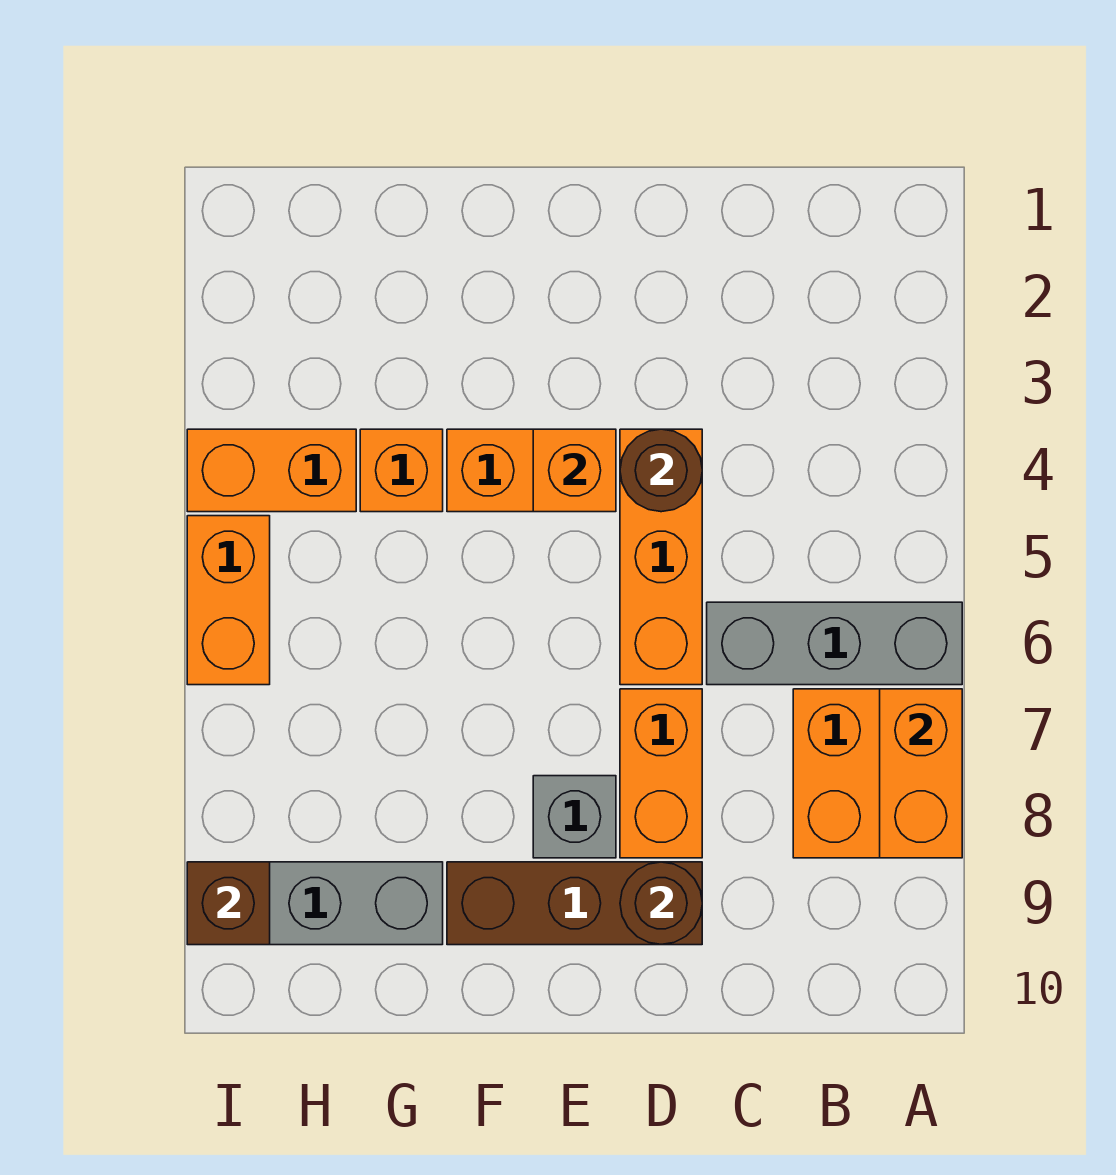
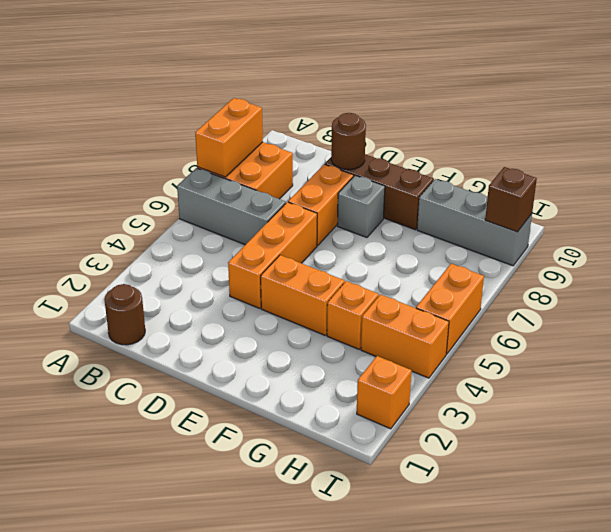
brown 1x1 round brick [620,429,702,512] -> brown 1x1 round brick moved to [104,284,145,345]
orange 1x1 brick [533,429,616,512] -> orange 1x1 brick moved to [357,356,412,429]

